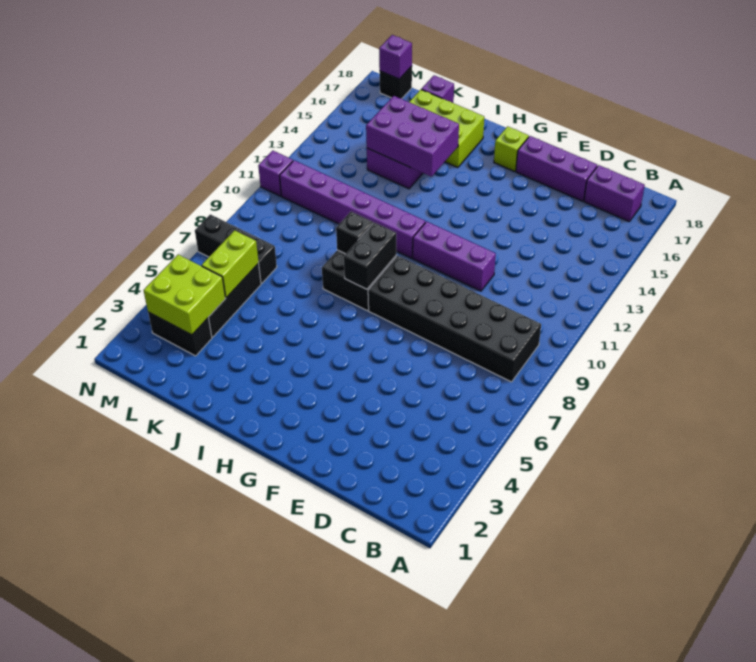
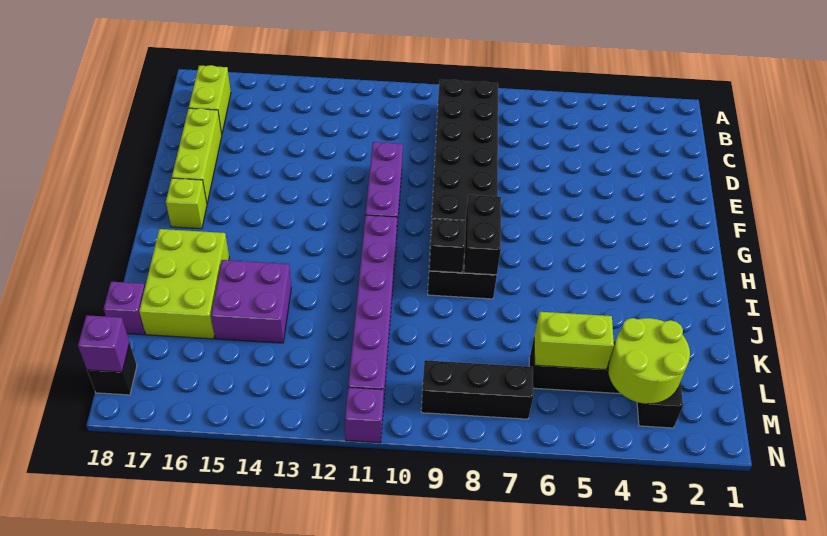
purple 1x2 brick [584,165,645,222] -> lime 1x2 brick [189,65,231,134]
purple 1x3 brick [516,136,597,201] -> lime 1x3 brick [172,108,222,203]
black 1x2 brick [344,222,396,289] -> black 1x2 brick turned to [464,195,501,275]
purple 2x3 brick [366,96,459,177] -> none
lime 2x2 brick [143,255,226,335] -> lime 2x2 round brick [608,318,690,404]
black 1x3 brick [195,214,277,283] -> black 1x3 brick turned to [421,360,533,419]

